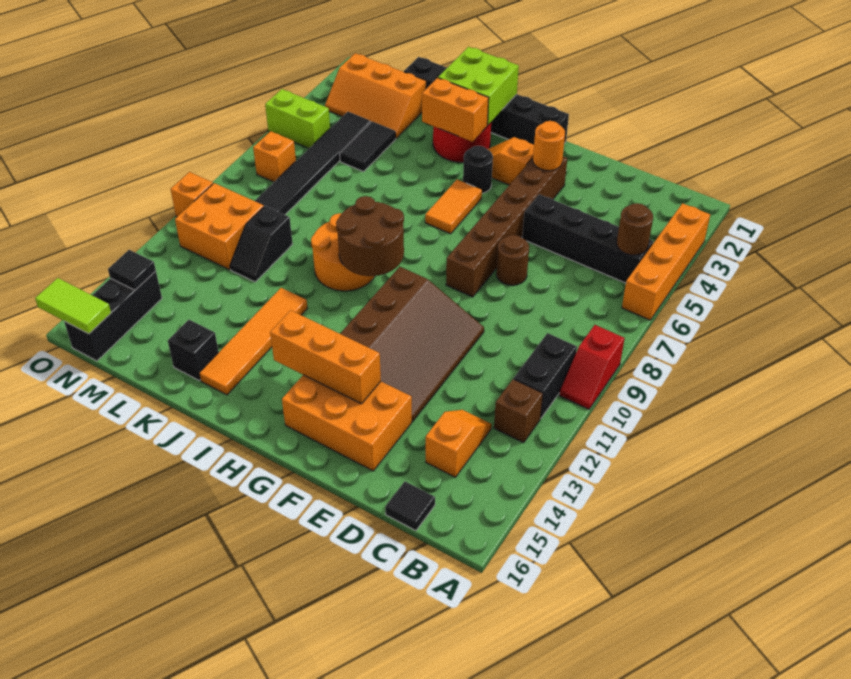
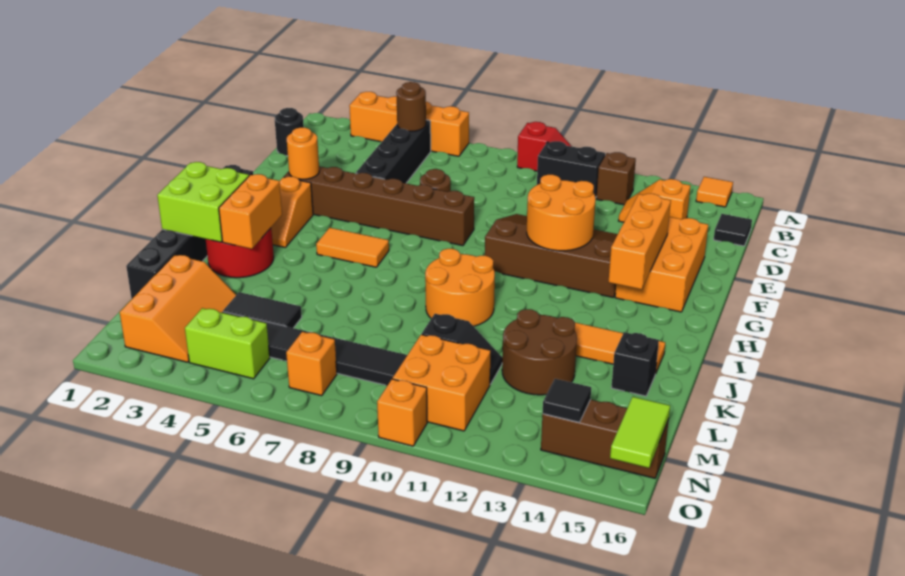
none -> orange 1x1 tile [696,177,733,207]
none -> orange 2x2 round brick [527,175,596,251]
black 1x1 round brick [463,146,493,193] -> black 1x1 round brick moved to [275,108,304,156]
brown 2x2 round brick [336,196,404,276] -> brown 2x2 round brick moved to [502,309,577,395]
lime 1x2 brick [265,89,330,148] -> lime 1x2 brick turned to [185,308,270,379]
black 1x3 brick [64,271,162,361] -> brown 1x3 brick [541,400,669,478]

